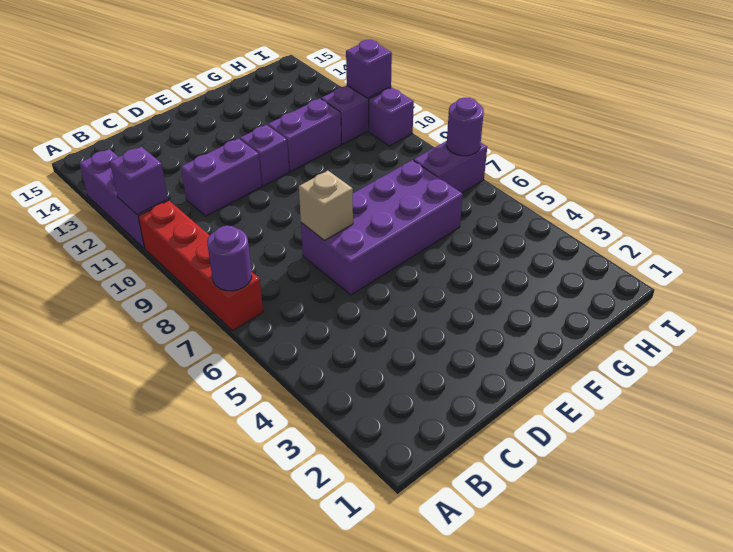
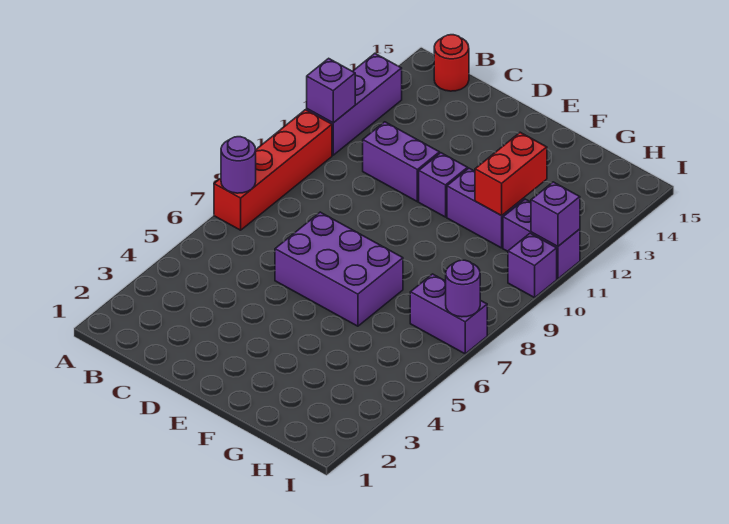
none -> red 1x1 round brick [434,35,469,91]
purple 2x4 brick [301,160,463,295] -> purple 2x3 brick [275,212,403,326]
tan 1x1 brick [299,171,353,240] -> none
none -> red 1x2 brick [475,132,547,216]

